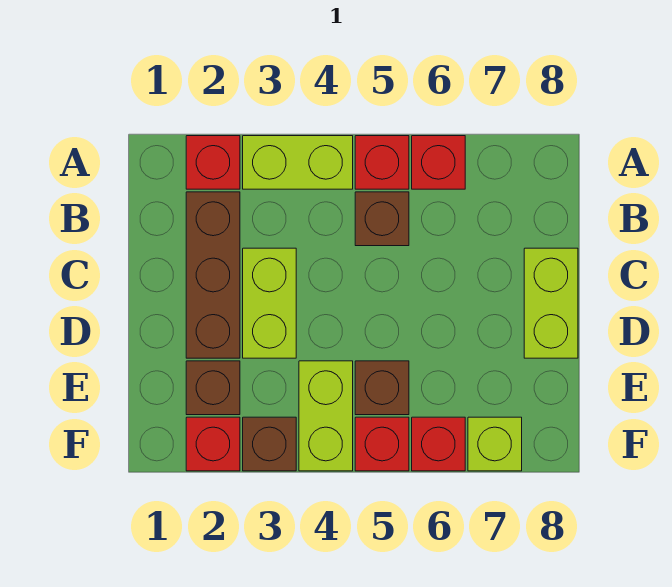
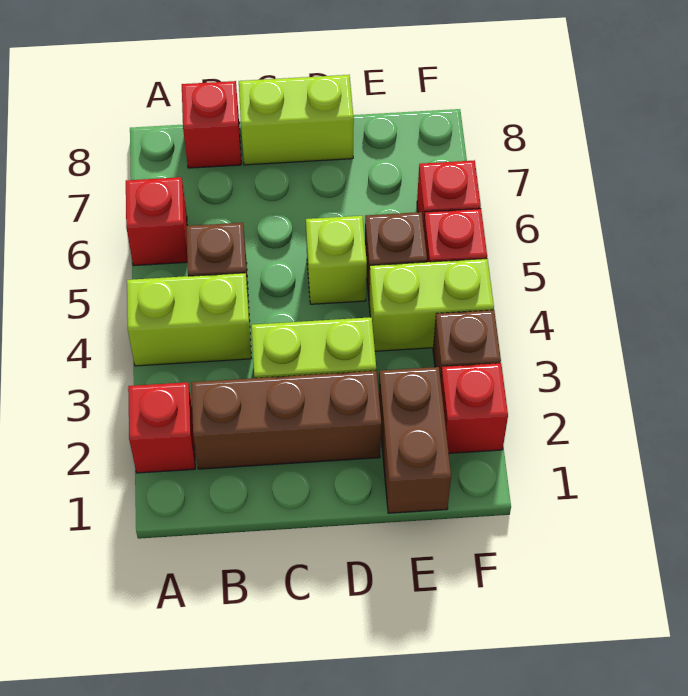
lime 1x2 brick [243,136,353,189] -> lime 1x2 brick turned to [127,273,251,366]
red 1x1 brick [355,136,409,189] -> red 1x1 brick moved to [182,81,241,168]
brown 1x1 brick [186,361,240,415] -> brown 1x2 brick [379,367,451,513]
lime 1x1 brick [468,417,522,471] -> lime 1x1 brick moved to [306,216,367,304]

